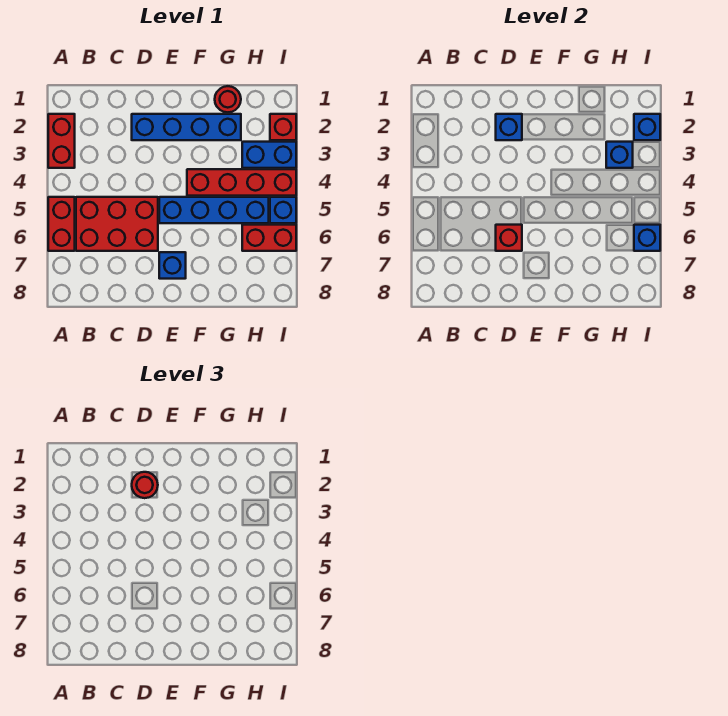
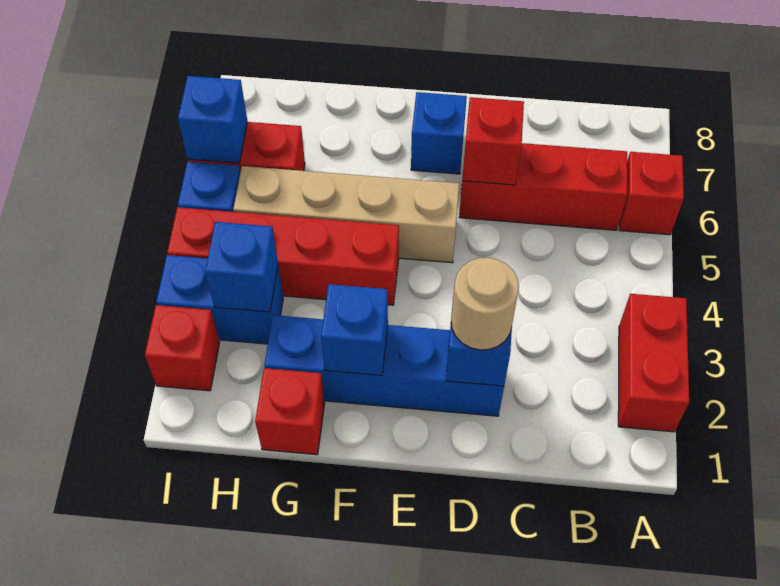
red 1x2 brick [48,197,75,251] -> red 1x1 brick [619,152,684,235]
red 2x3 brick [76,197,158,251] -> red 1x3 brick [459,143,627,230]
red 1x1 round brick [132,472,158,498] -> tan 1x1 round brick [451,258,519,350]
blue 1x4 brick [159,197,269,223] -> tan 1x4 brick [233,166,459,263]
red 1x1 round brick [215,86,241,112] -> red 1x1 brick [255,368,325,455]
blue 1x1 brick [634,114,660,140] -> blue 1x1 brick moved to [321,284,388,375]

